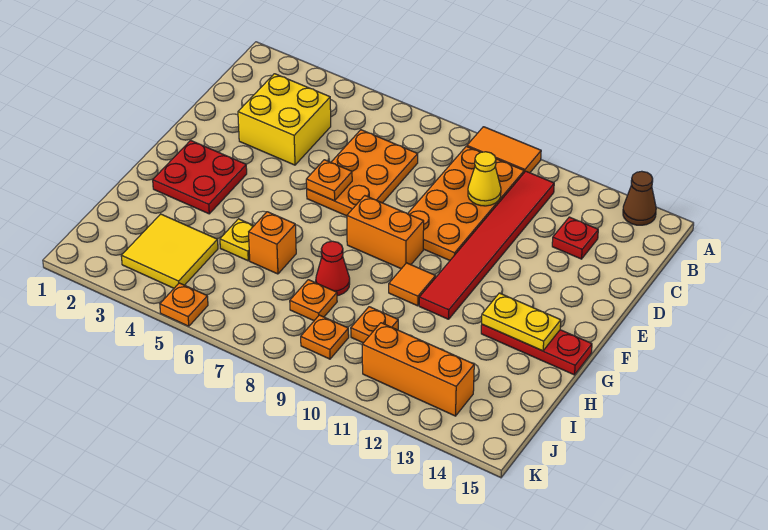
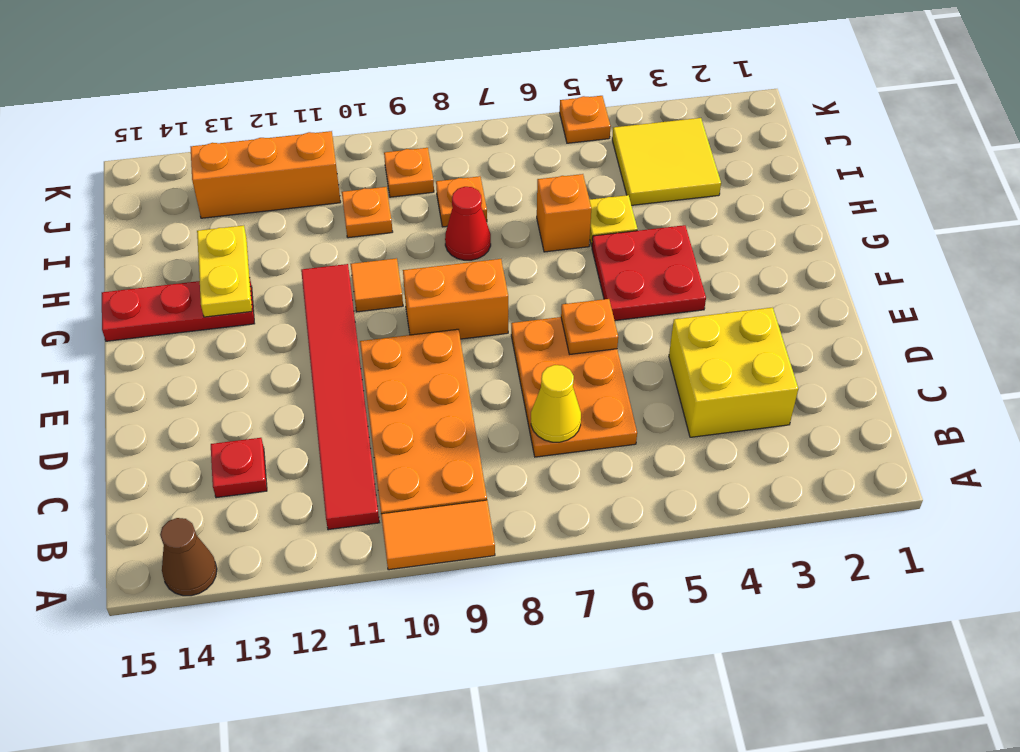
yellow 1x1 cone [468,152,501,206] -> yellow 1x1 cone moved to [531,365,581,442]
red 2x2 plate [153,140,247,214] -> red 2x2 plate moved to [592,225,706,321]
yellow 1x2 plate [482,293,561,351] -> yellow 1x2 plate turned to [197,225,252,317]

